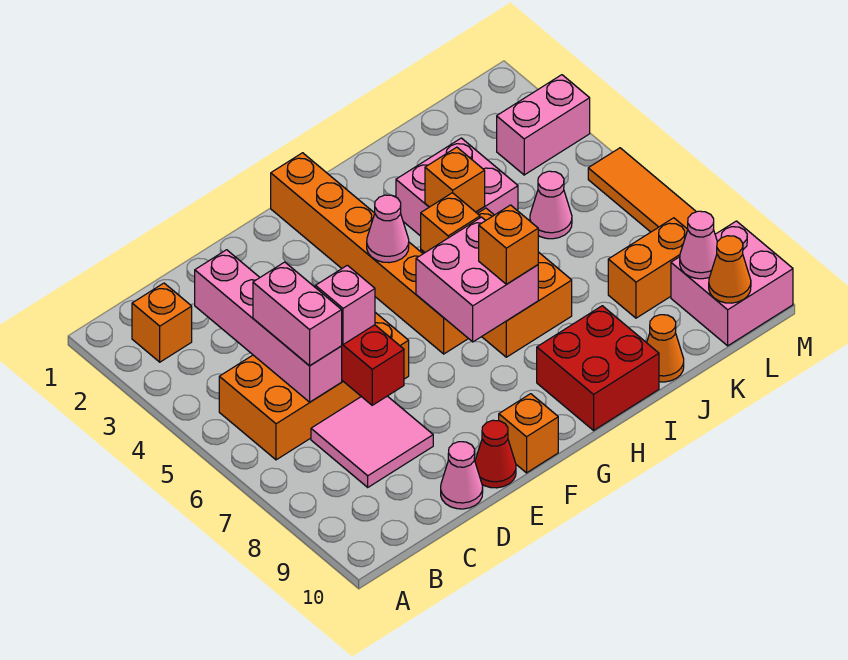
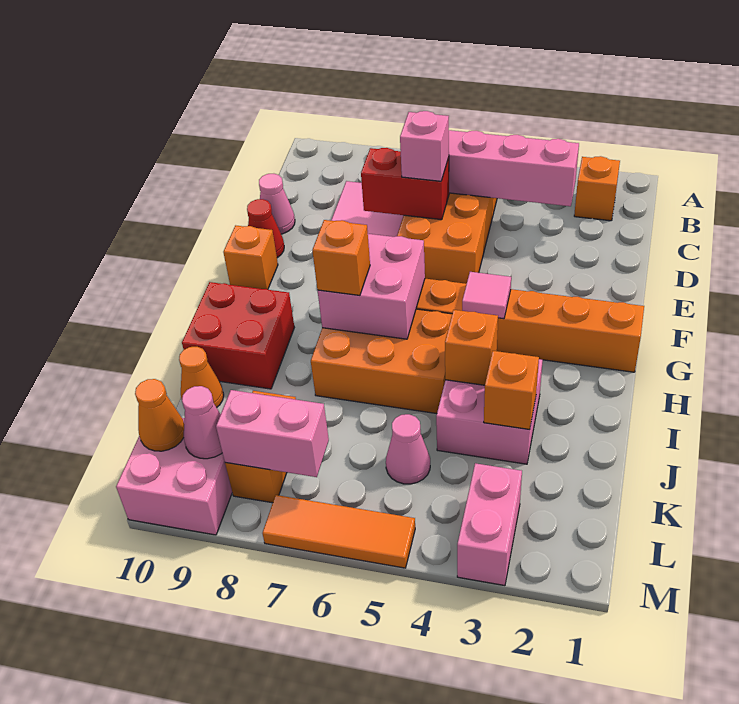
pink 1x2 brick [253,262,342,366] -> pink 1x2 brick moved to [216,390,329,477]
pink 1x1 cone [367,195,409,263] -> pink 1x1 tile [462,272,511,319]
orange 1x1 brick [421,193,480,253] -> orange 1x1 brick moved to [484,351,539,430]

